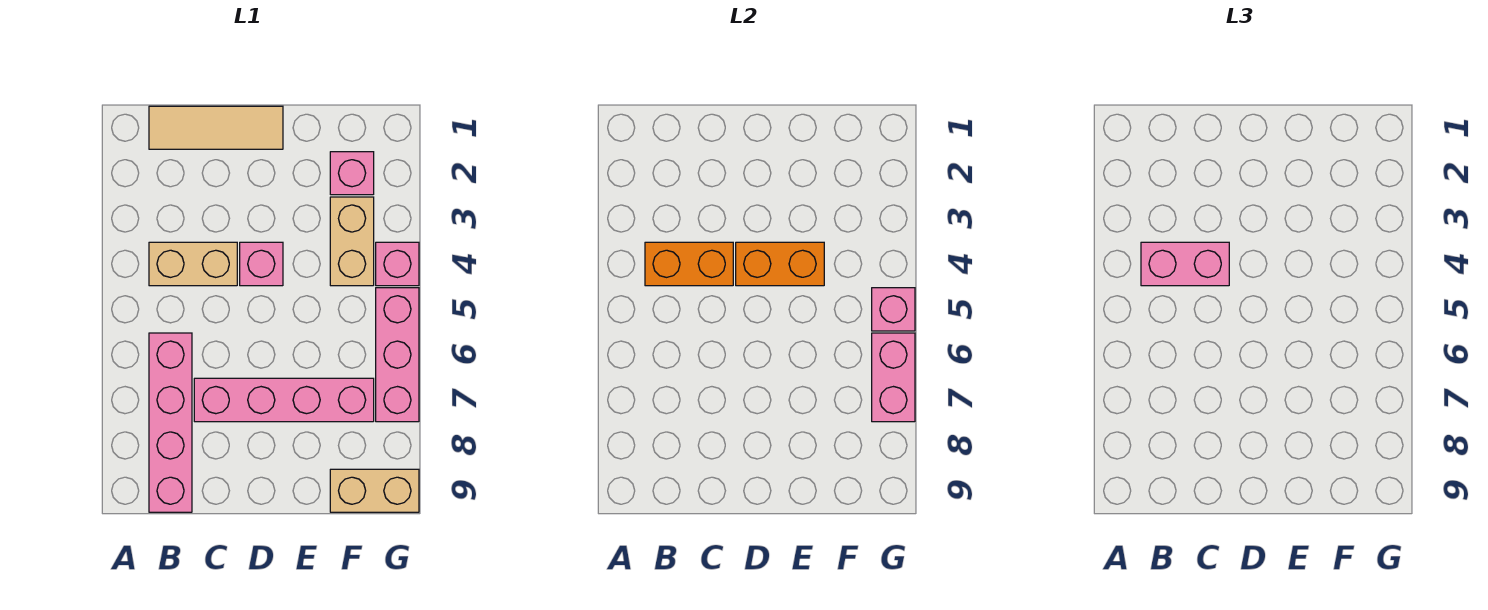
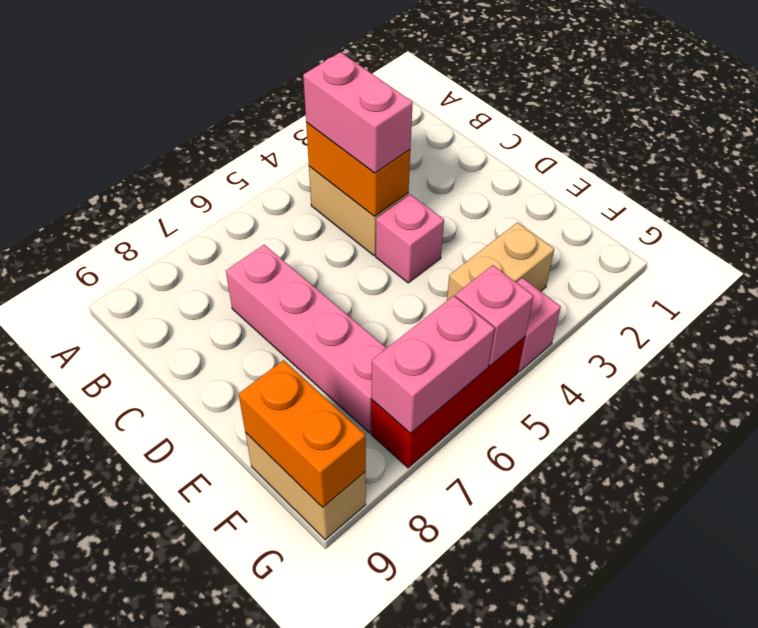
tan 1x3 tile [149,106,283,149] -> none
pink 1x4 brick [149,333,192,512] -> none
orange 1x2 brick [736,242,824,286] -> orange 1x2 brick moved to [239,360,366,507]
pink 1x1 brick [330,152,374,195] -> none
pink 1x3 brick [376,288,419,422] -> red 1x3 brick [371,337,525,468]

